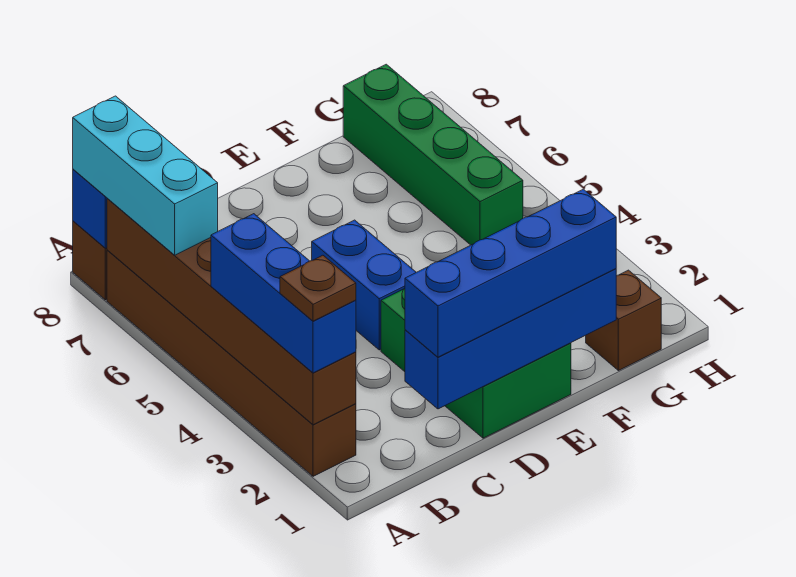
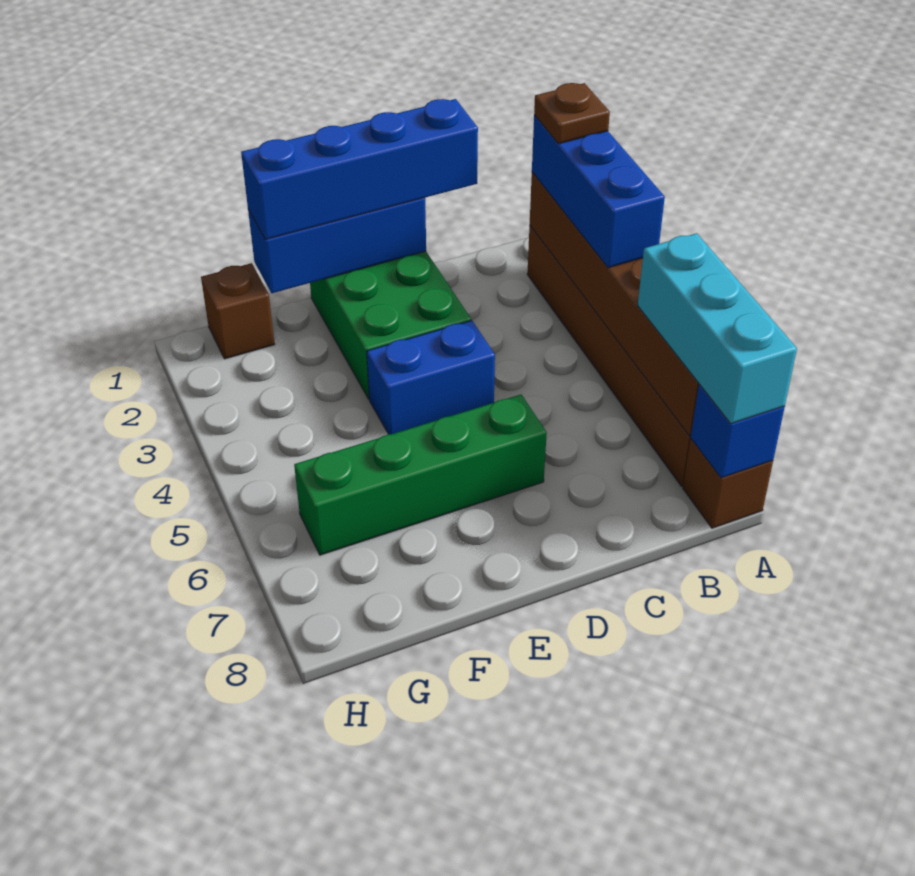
blue 1x4 brick [405,269,616,409] -> blue 1x3 brick [248,198,426,293]
blue 1x2 brick [312,220,416,350] -> blue 1x2 brick turned to [367,320,495,434]
green 1x4 brick [343,64,523,245] -> green 1x4 brick turned to [294,395,547,555]

